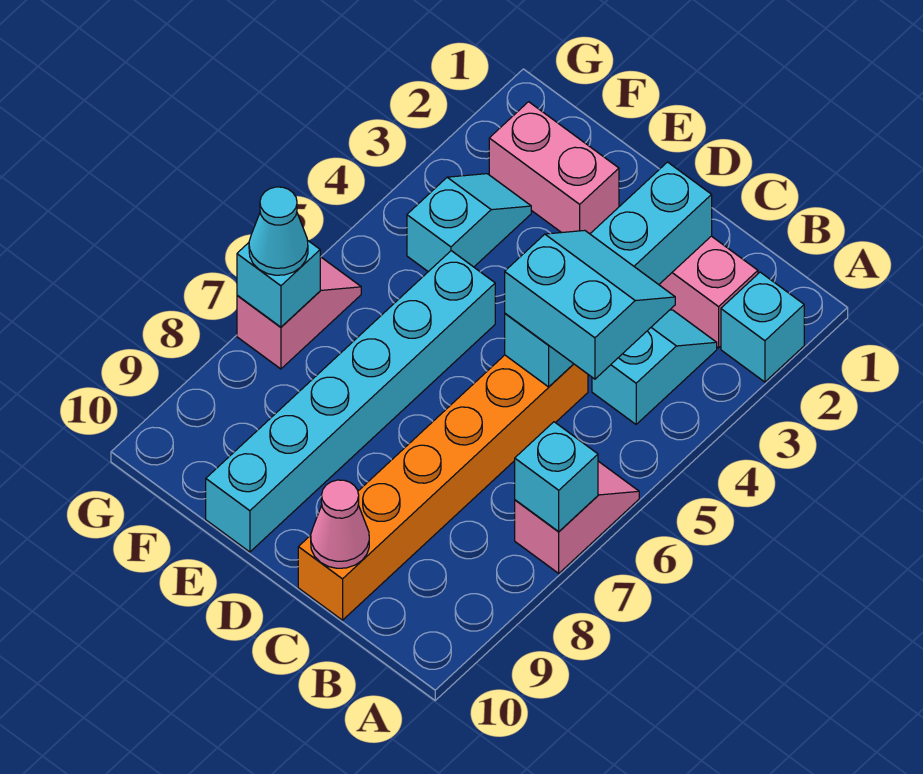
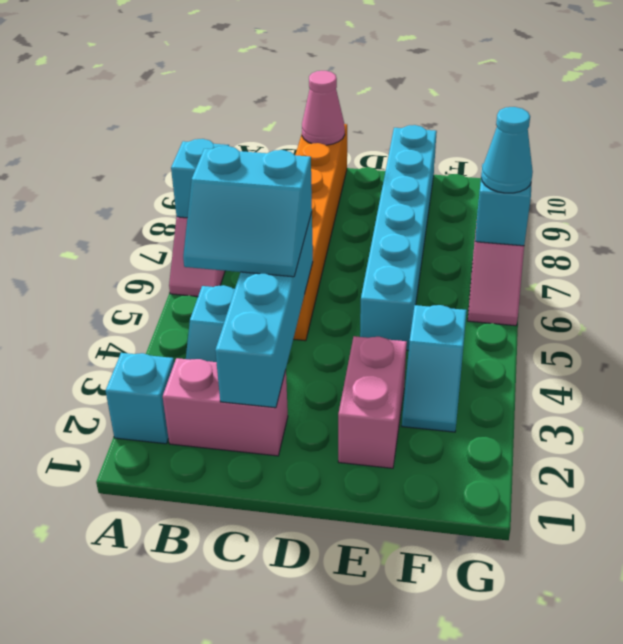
pink 1x2 brick [489,102,619,234] -> pink 1x2 brick turned to [338,336,407,468]

